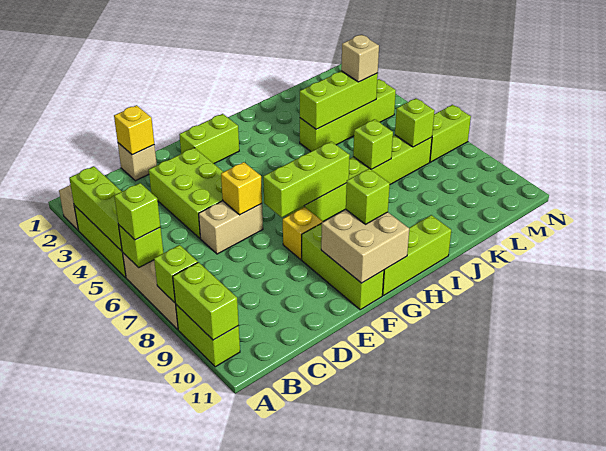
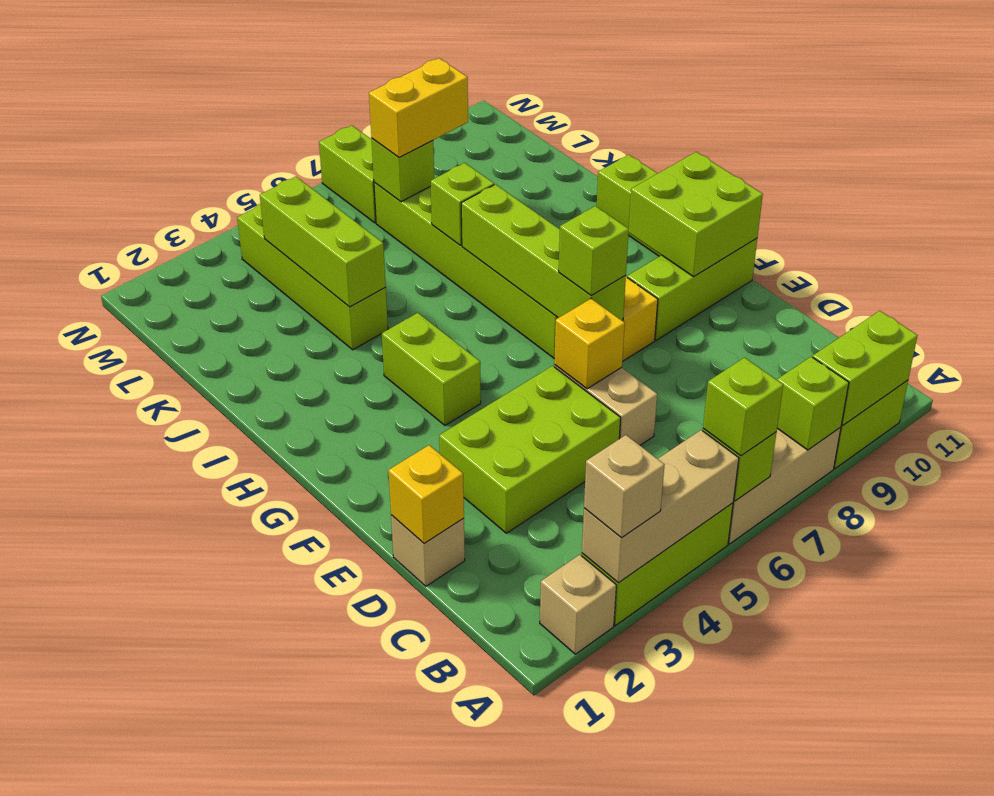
lime 1x3 brick [69,166,122,251] -> tan 1x3 brick [582,430,739,583]
lime 1x2 brick [179,114,239,163] -> lime 1x2 brick moved to [382,313,481,425]
lime 1x3 brick [263,142,350,217] -> lime 1x4 brick [461,184,626,320]
tan 2x2 brick [321,209,409,283] -> lime 2x2 brick [629,152,763,277]
lime 1x1 brick [346,168,390,224] -> lime 1x1 brick moved to [559,206,629,295]
tan 1x1 brick [341,35,379,82] -> tan 1x1 brick moved to [584,435,664,538]
none -> yellow 1x2 brick [369,58,468,158]

